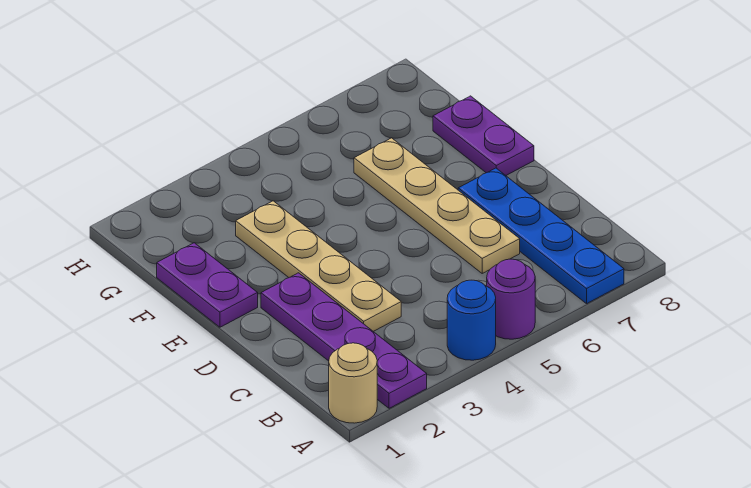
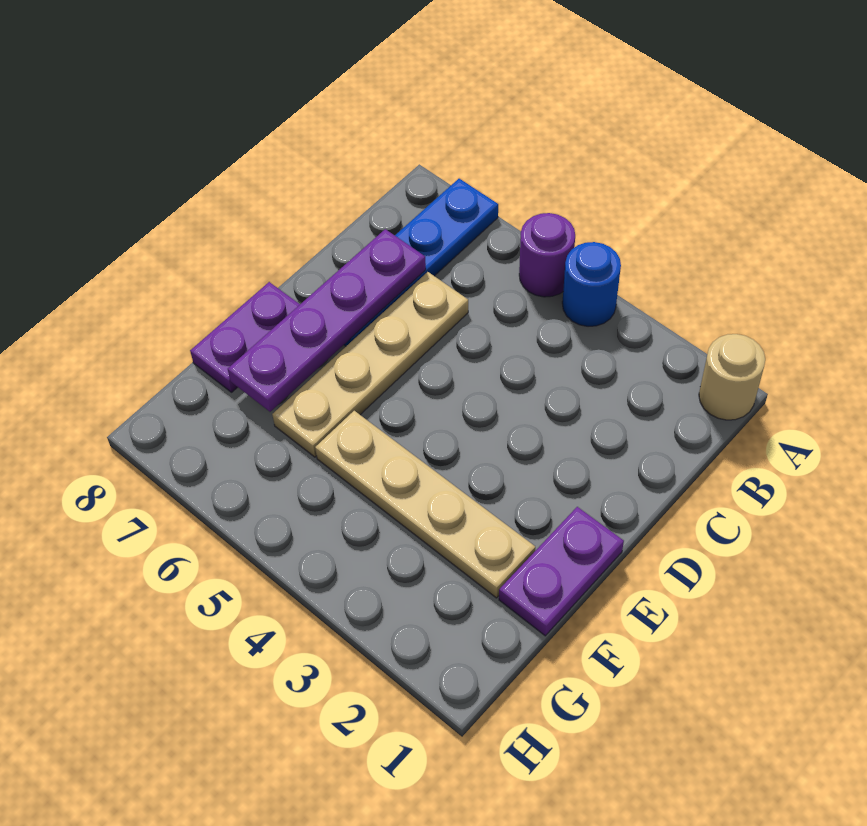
purple 1x4 plate [261,273,427,408] -> purple 1x4 plate moved to [228,229,426,412]
tan 1x4 plate [236,201,401,332] -> tan 1x4 plate turned to [315,411,535,598]

